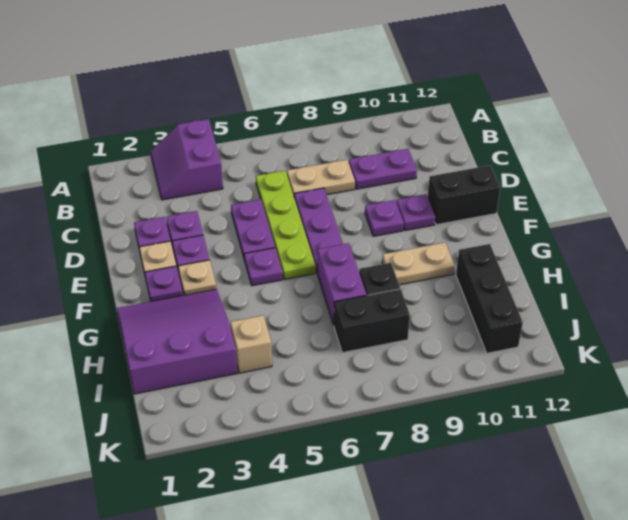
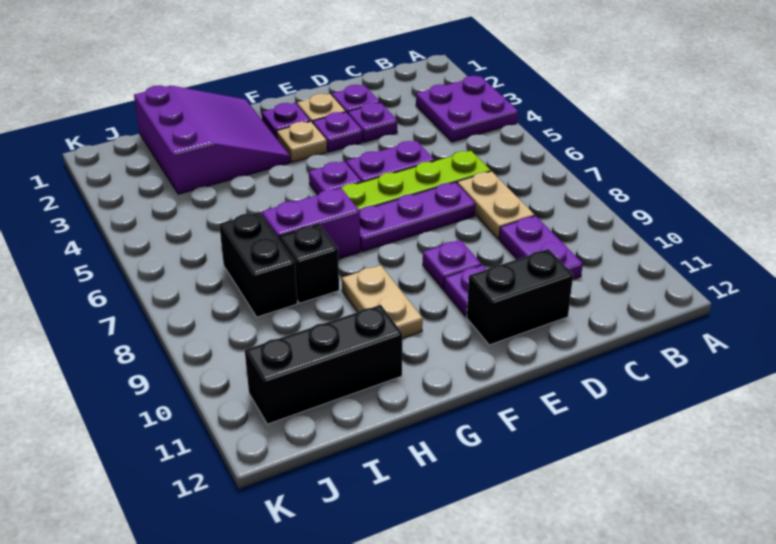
purple 2x2 slope [150,119,223,200] -> purple 2x2 plate [416,76,518,142]
black 1x2 brick [428,165,500,225] -> black 1x2 brick turned to [467,249,573,345]
tan 1x1 brick [231,315,272,373] -> none

